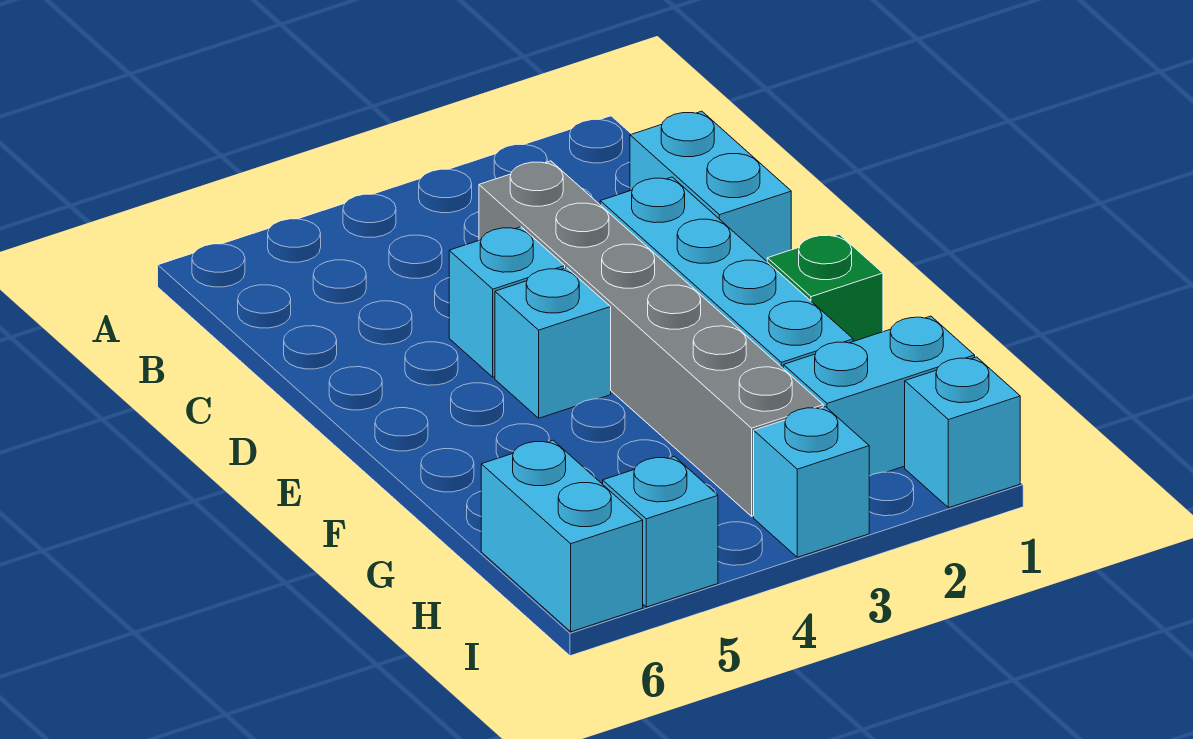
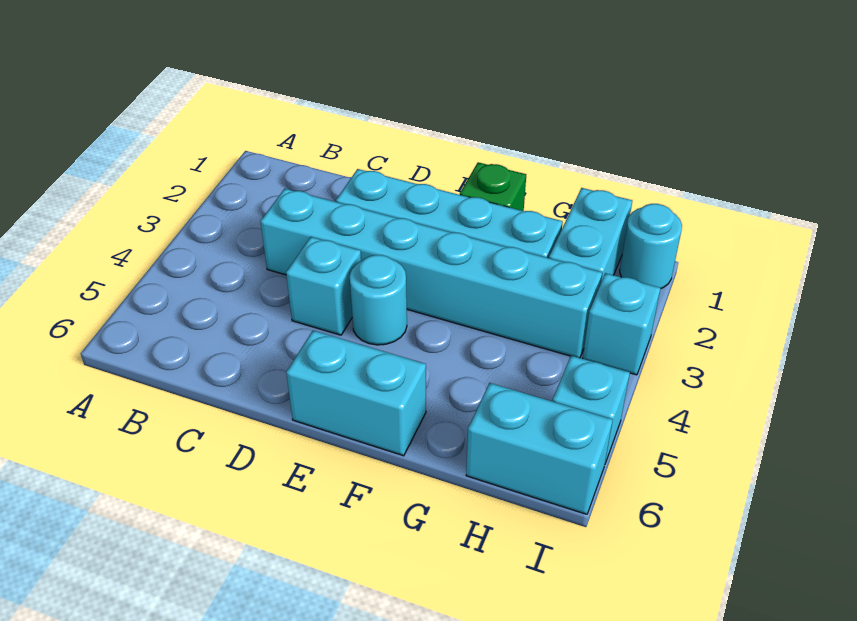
cyan 1x2 brick [630,111,791,261] -> cyan 1x2 brick moved to [286,331,426,456]
grey 1x6 brick [479,161,823,516] -> cyan 1x6 brick [260,189,602,358]
cyan 1x1 brick [495,268,611,418] -> cyan 1x1 round brick [350,255,407,345]
cyan 1x1 brick [905,357,1020,508] -> cyan 1x1 round brick [620,204,682,288]

